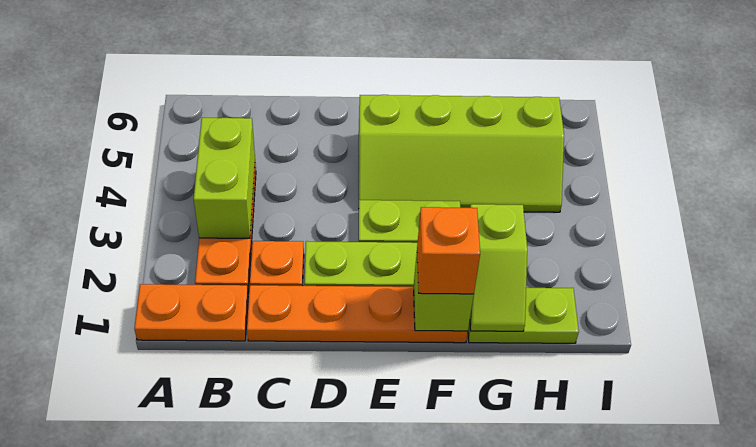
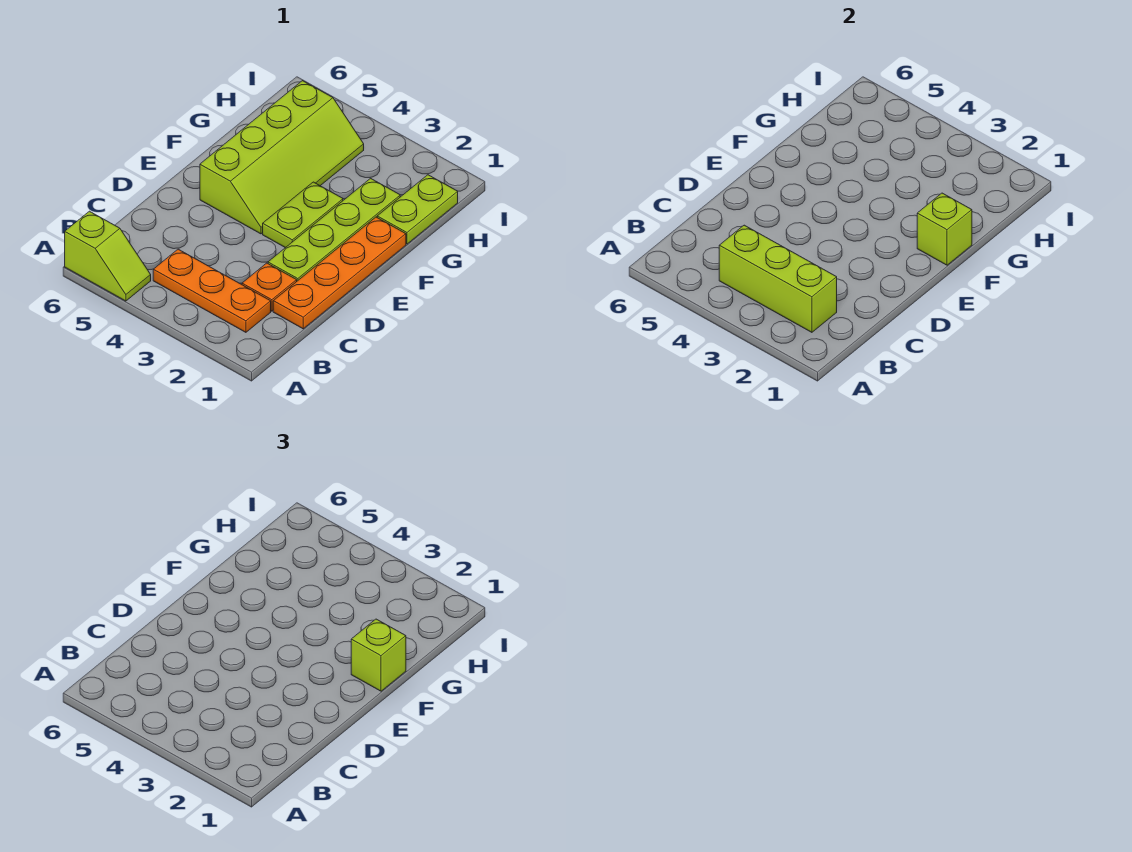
orange 1x2 plate [134,284,248,341] -> none
lime 1x2 brick [194,118,255,238] -> lime 1x3 brick [719,225,837,332]
orange 1x1 brick [417,207,480,294] -> lime 1x1 brick [351,619,406,691]
lime 1x2 slope [470,204,527,331] -> lime 1x2 slope moved to [65,211,151,301]

